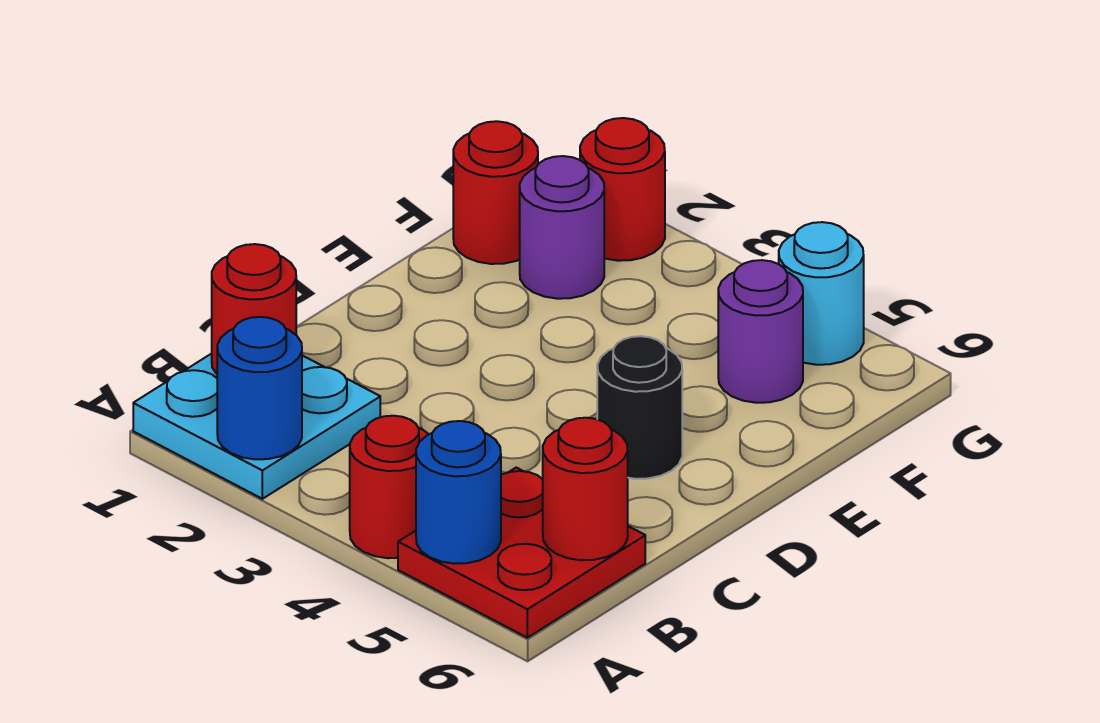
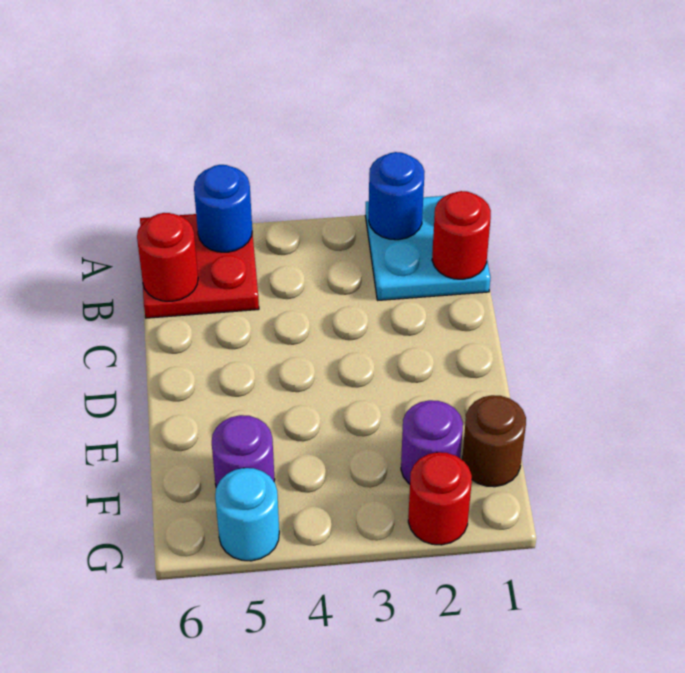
red 1x1 round brick [350,416,429,558] -> none
black 1x1 round brick [597,336,682,479] -> none
red 1x1 round brick [453,121,538,264] -> brown 1x1 round brick [462,395,526,487]

